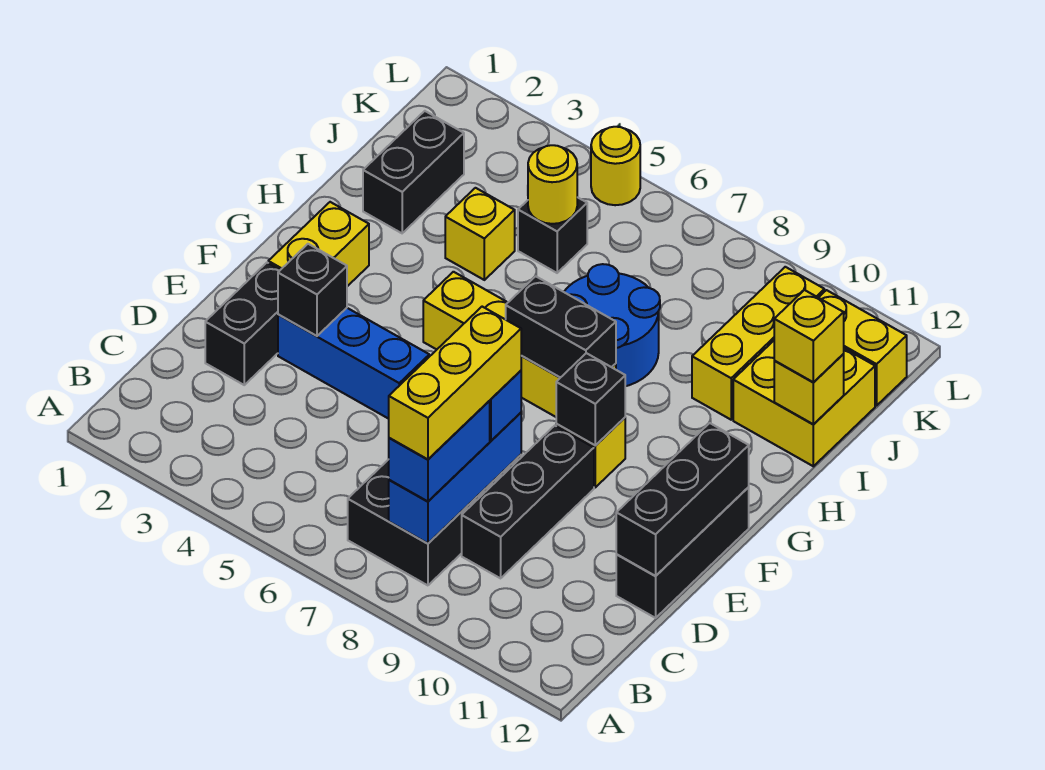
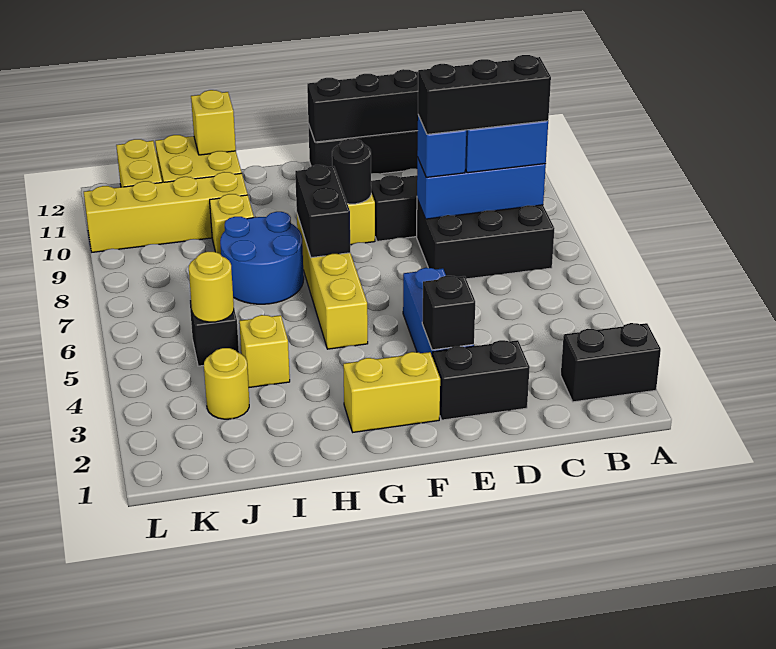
yellow 1x3 brick [389,307,521,460] -> black 1x3 brick [418,55,551,134]
black 1x1 brick [556,353,625,446] -> black 1x1 round brick [332,139,371,204]
black 1x2 brick [363,111,464,233] -> black 1x2 brick moved to [561,323,661,402]
yellow 1x3 brick [692,267,824,420] -> yellow 1x4 brick [84,172,248,252]
yellow 1x1 brick [774,290,844,382] -> yellow 1x1 brick moved to [210,194,254,254]
yellow 1x1 round brick [591,127,640,205] -> yellow 1x1 round brick moved to [204,348,249,419]

